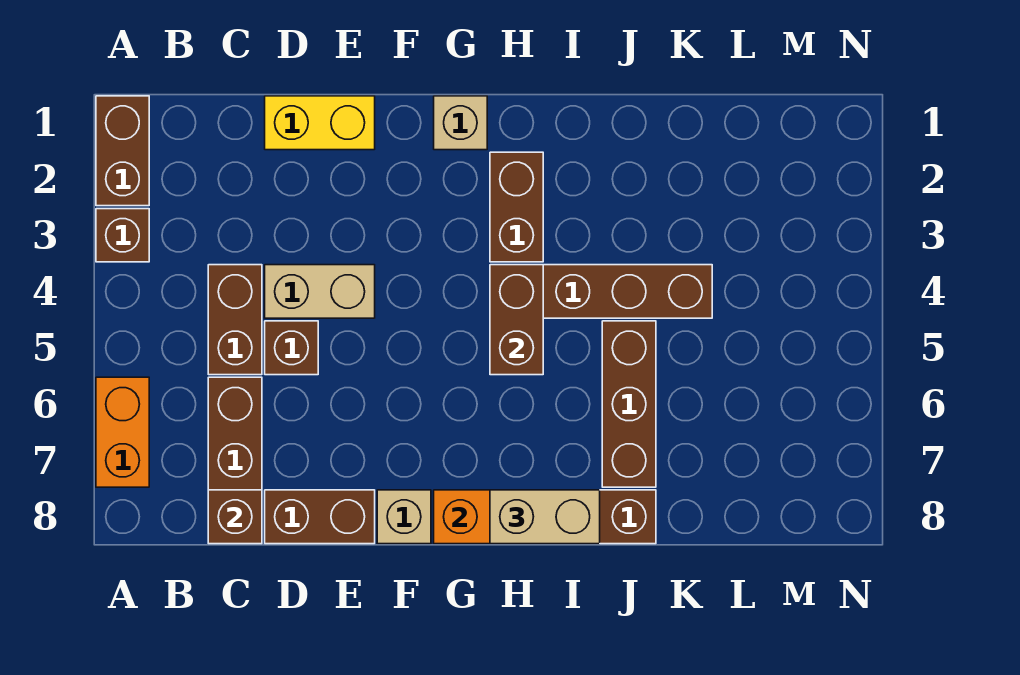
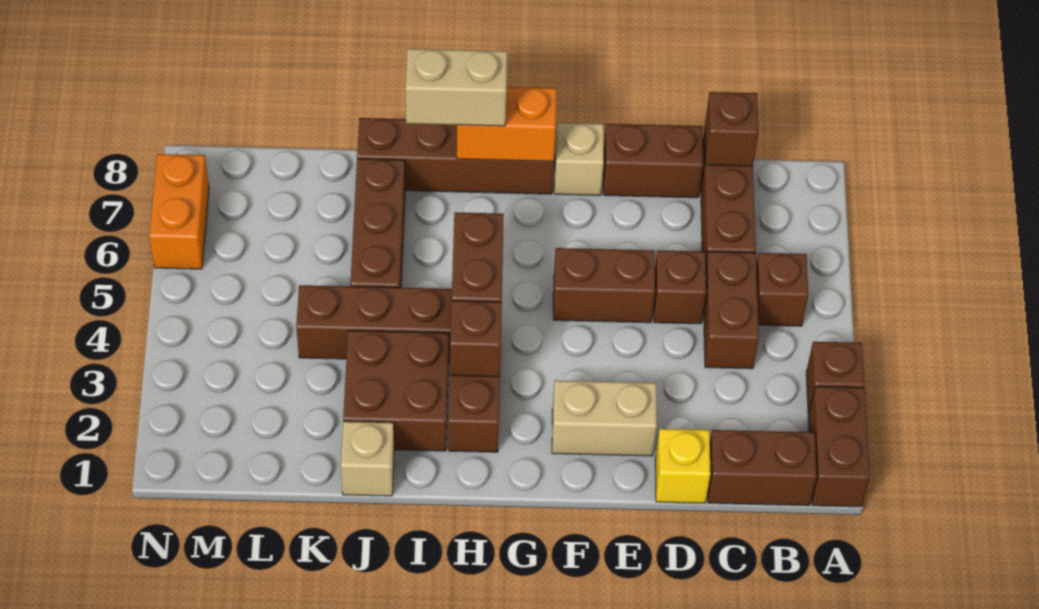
orange 1x2 brick [96,377,149,487] -> orange 1x2 brick moved to [149,154,209,269]
none -> brown 1x2 brick [708,430,817,506]
none -> brown 1x1 brick [756,253,808,326]
yellow 1x2 brick [265,96,375,150] -> yellow 1x1 brick [655,429,711,503]
tan 1x2 brick [265,265,375,318] -> tan 1x2 brick moved to [552,380,657,456]
none -> brown 1x2 brick [553,248,655,323]
tan 1x1 brick [434,96,487,150] -> tan 1x1 brick moved to [341,421,394,496]
none -> brown 1x1 brick [450,301,502,377]
none -> brown 2x2 brick [343,331,449,451]

